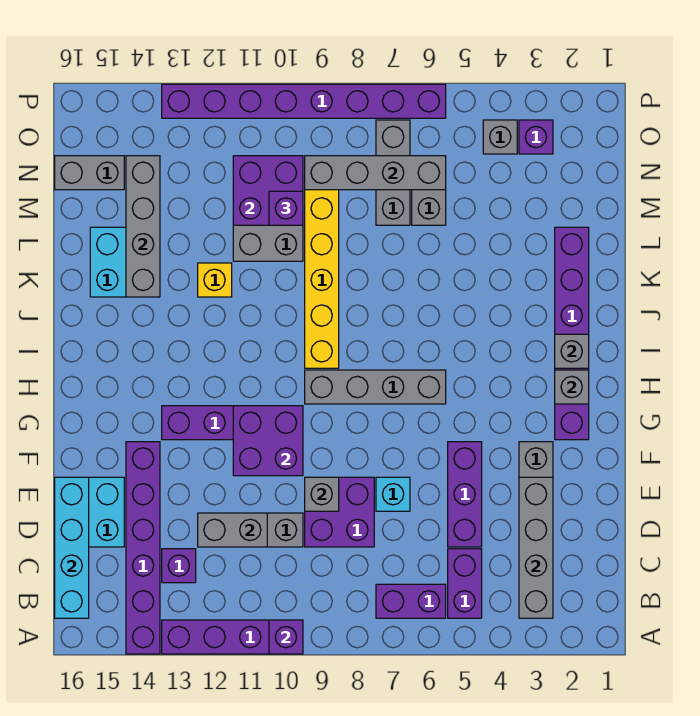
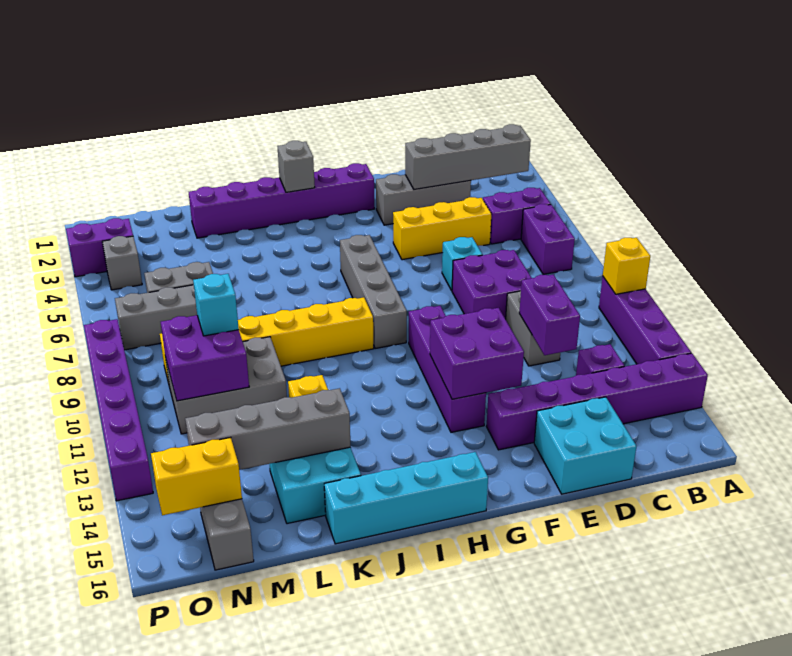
purple 1x1 brick [269,620,303,654] -> yellow 1x1 brick [603,238,650,294]
cyan 1x4 brick [55,477,89,618] -> cyan 1x4 brick moved to [324,452,488,544]
purple 1x3 brick [448,442,482,547] -> yellow 1x3 brick [393,197,491,260]
grey 1x2 brick [198,513,267,547] -> purple 1x2 brick [519,274,580,355]
grey 1x1 brick [305,477,339,511] -> none
purple 2x2 brick [233,406,303,476] -> purple 2x2 brick moved to [430,308,524,399]
grey 1x1 brick [555,370,589,404] -> none
purple 1x1 brick [269,191,303,225] -> cyan 1x1 brick [193,274,239,336]
grey 1x4 brick [305,156,446,190] -> none
none -> yellow 1x2 brick [151,437,242,515]
purple 1x1 brick [519,120,553,154] -> purple 1x2 brick [66,218,133,277]
purple 1x8 brick [162,84,446,118] -> purple 1x6 brick [84,319,153,501]

